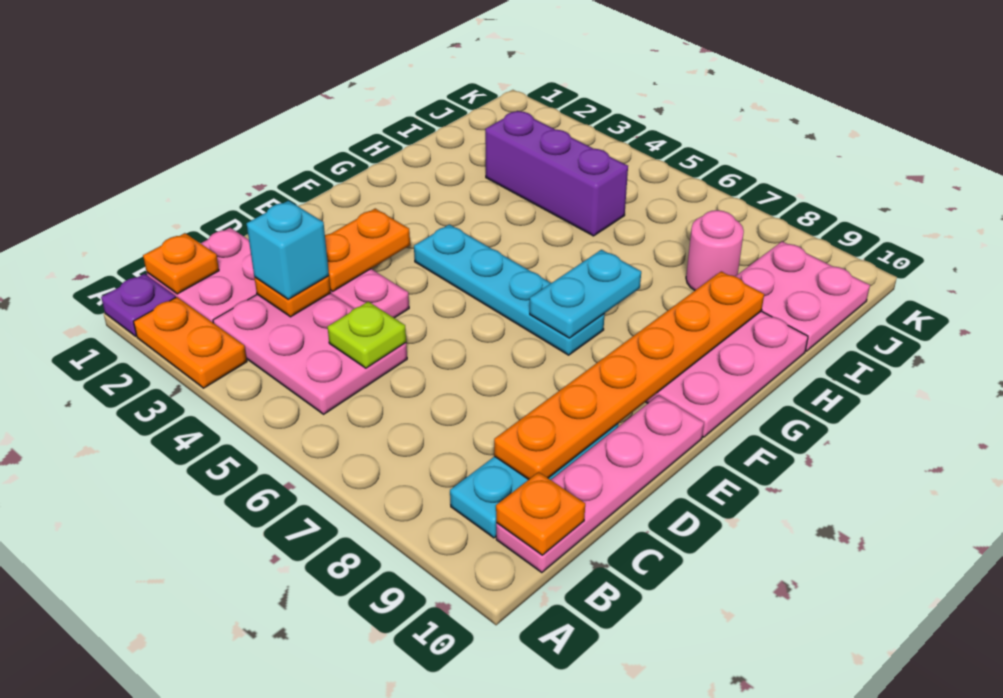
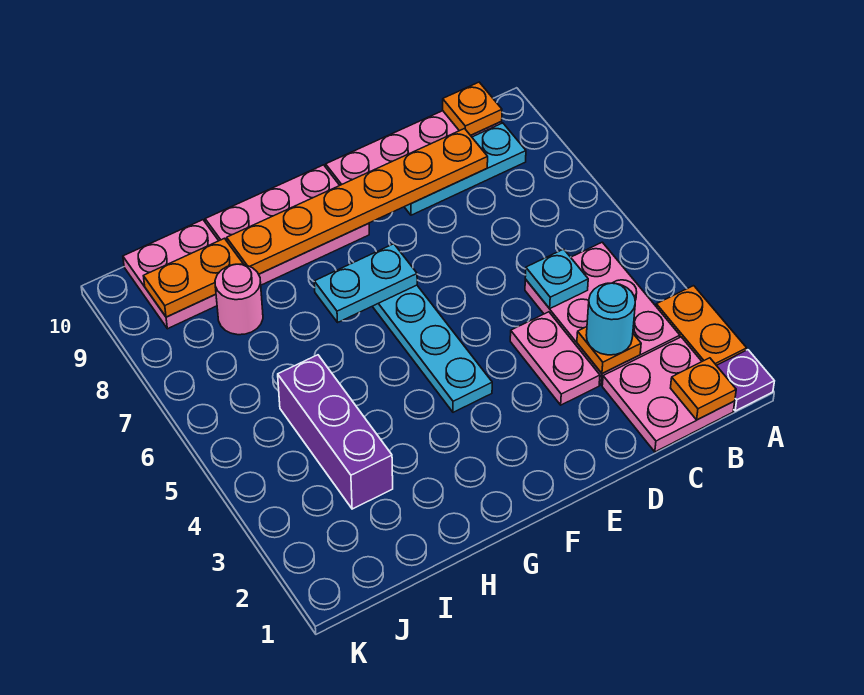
cyan 1x1 brick [247,201,329,299] -> cyan 1x1 round brick [586,283,635,355]
lime 1x1 plate [328,302,406,368] -> cyan 1x1 plate [525,249,588,309]
orange 1x2 plate [325,209,410,291] -> orange 1x2 plate moved to [144,238,244,317]

